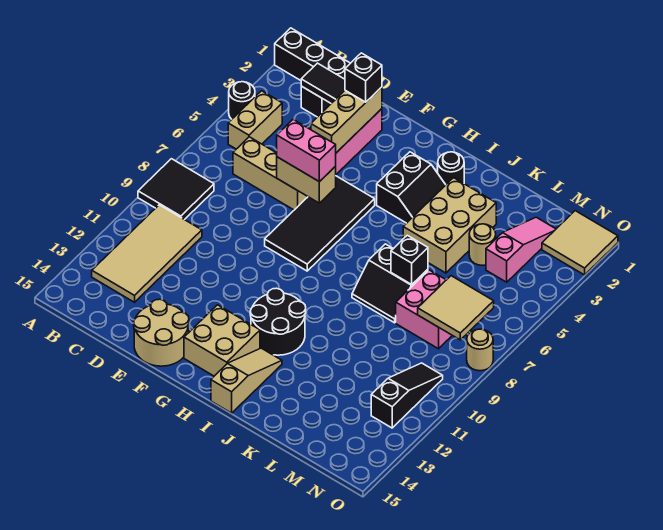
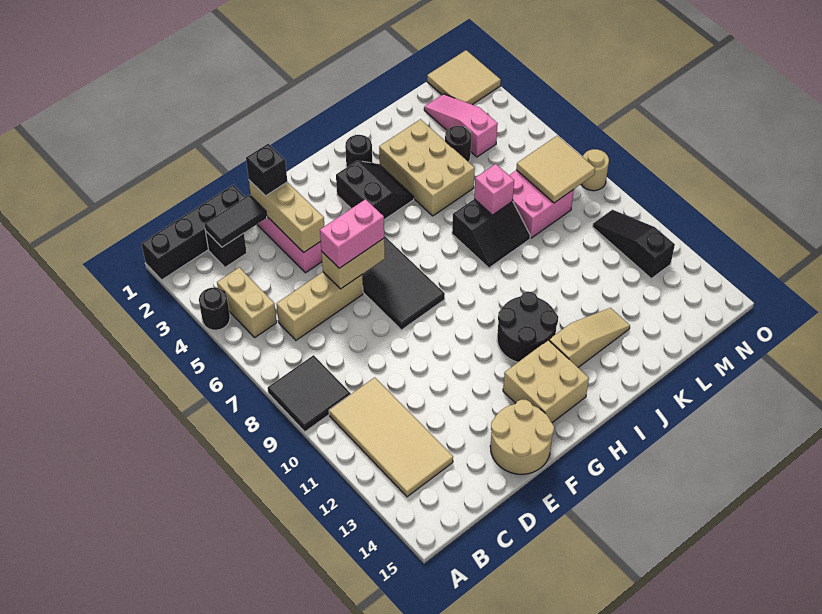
tan 1x3 slope [211,348,282,413] -> tan 1x3 slope turned to [549,308,630,367]
black 1x1 brick [391,235,428,284] -> pink 1x1 brick [474,164,514,215]
tan 1x1 round brick [469,224,496,265] -> black 1x1 round brick [445,126,471,162]

